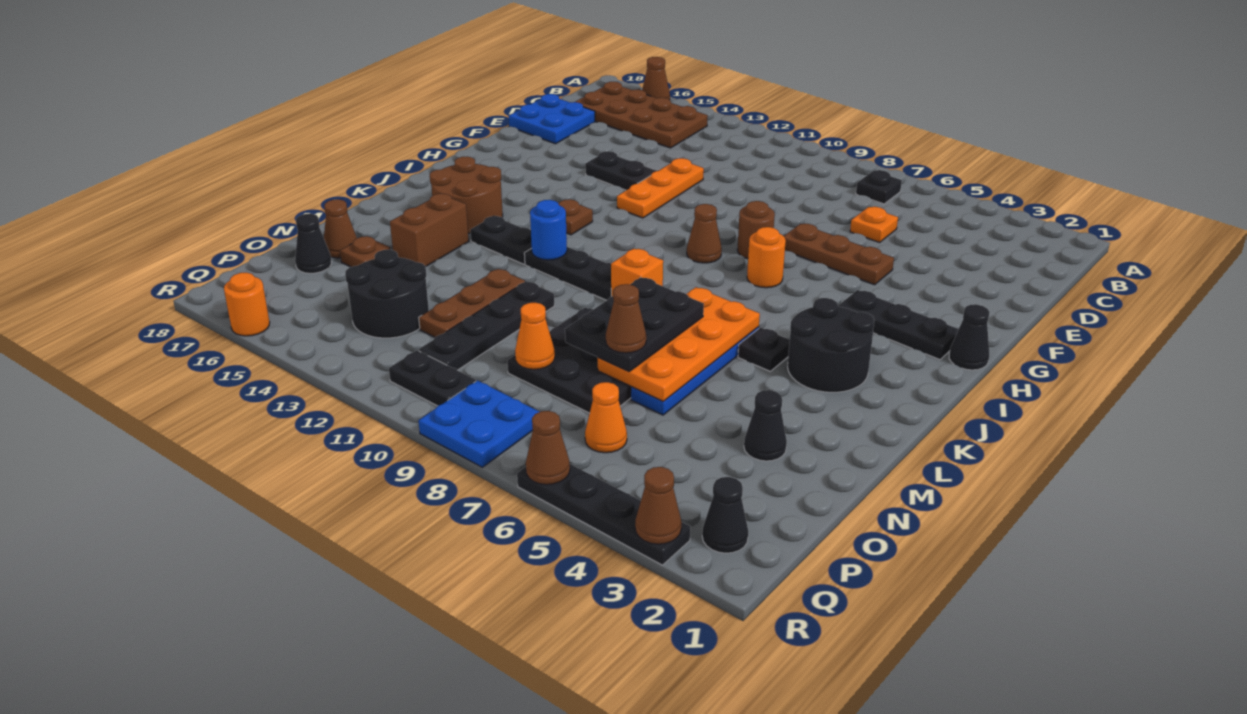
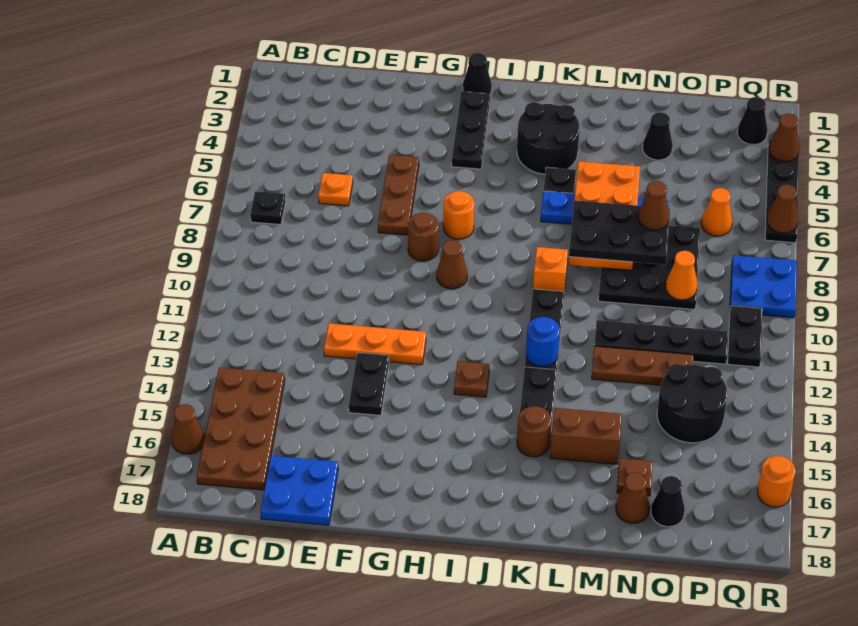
brown 2x2 round brick [430,157,503,234] -> brown 1x1 round brick [517,406,551,457]
orange 2x4 plate [598,287,760,401] -> orange 2x4 plate turned to [568,161,640,270]

